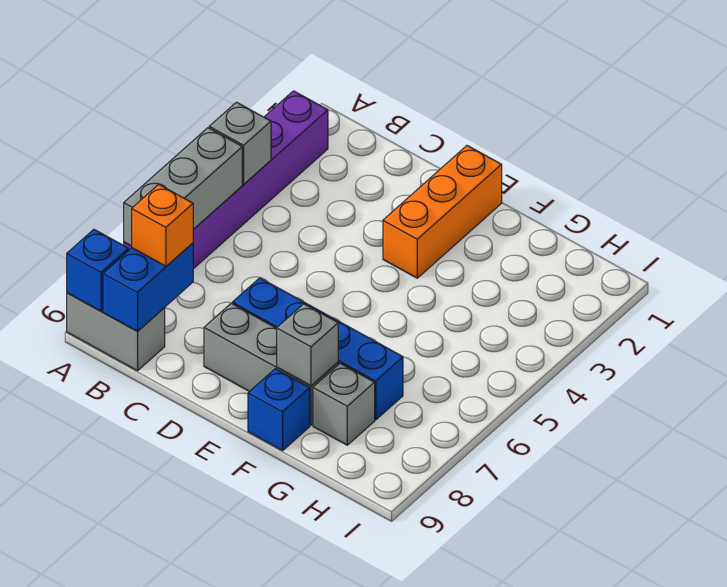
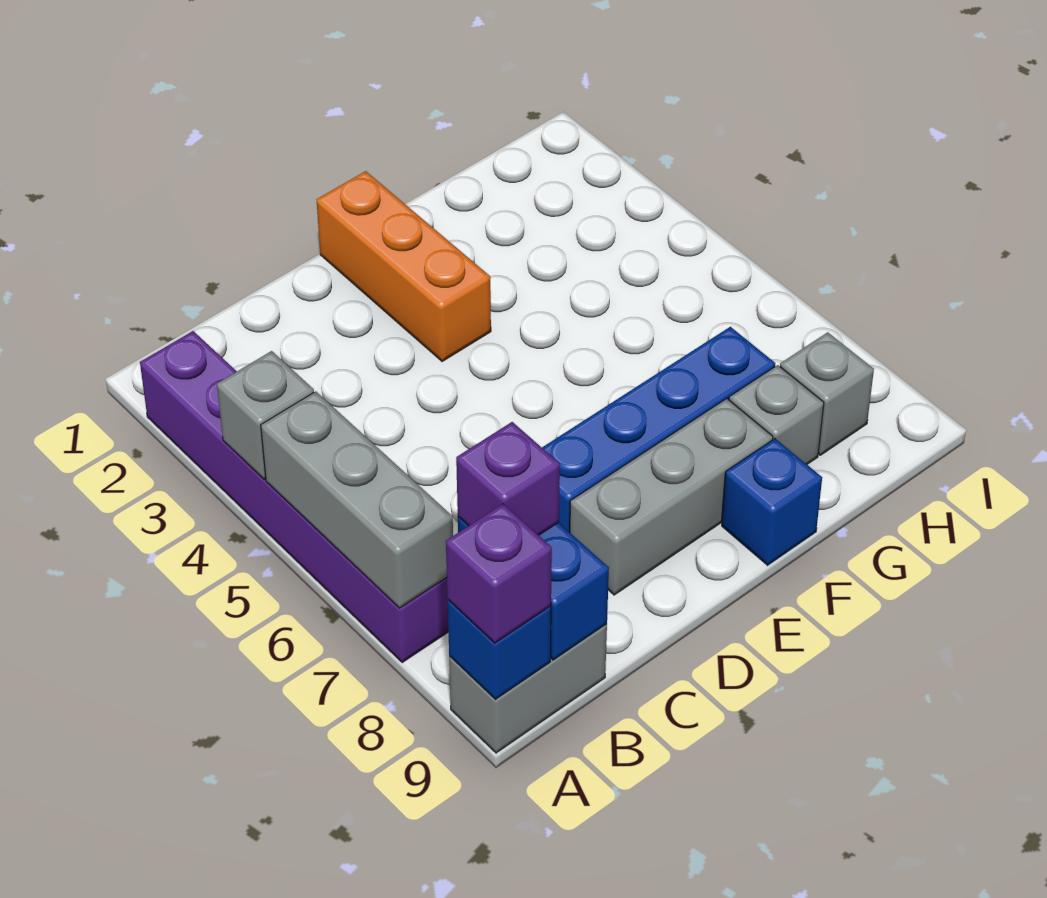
none -> purple 1x1 brick [446,504,552,643]
orange 1x1 brick [132,184,193,266] -> purple 1x1 brick [456,422,560,535]
grey 1x1 brick [277,304,338,386] -> grey 1x1 brick moved to [780,332,874,455]

